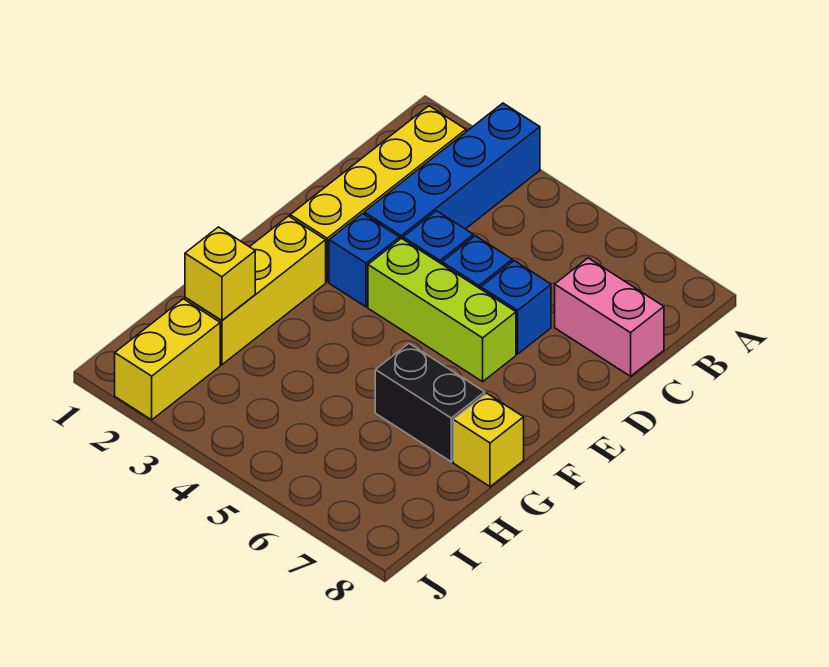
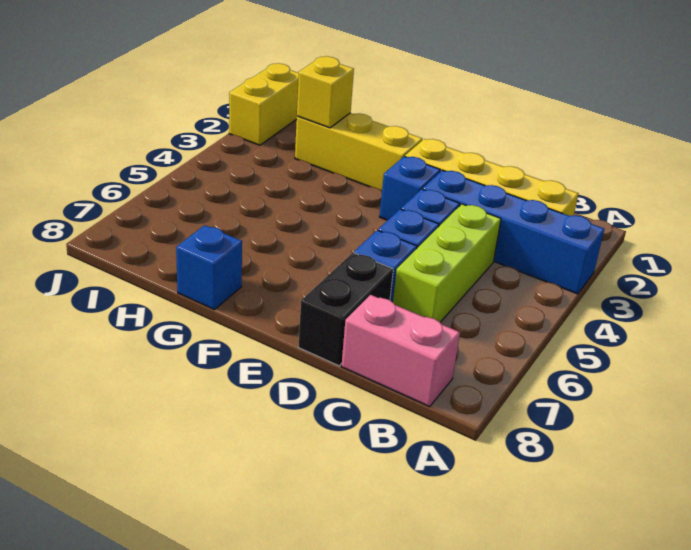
pink 1x2 brick [555,258,664,376] -> pink 1x2 brick turned to [341,295,460,407]
lime 1x3 brick [368,238,516,382] -> lime 1x3 brick moved to [393,204,501,322]
black 1x2 brick [375,344,485,462] -> black 1x2 brick moved to [298,253,393,366]
yellow 1x1 brick [453,393,524,487] -> blue 1x1 brick [176,225,242,310]
yellow 1x2 brick [115,299,220,420] -> yellow 1x2 brick turned to [229,63,299,145]

